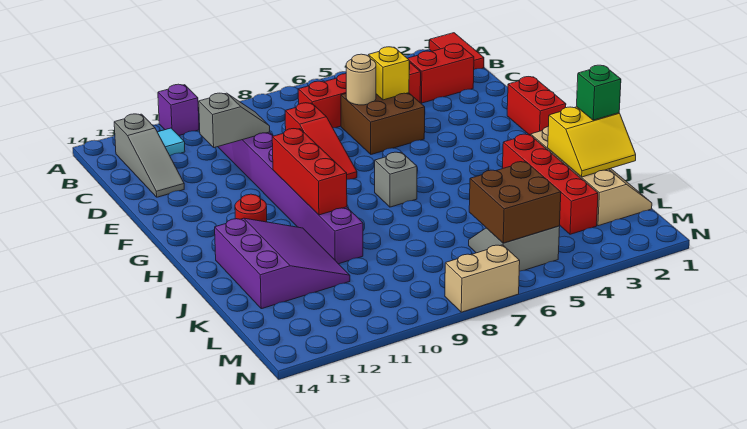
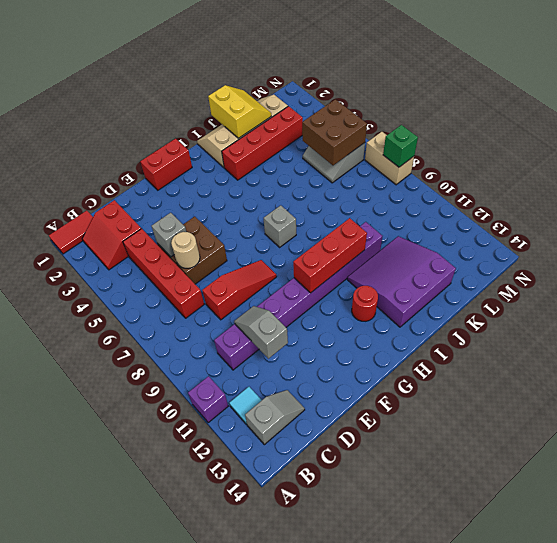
grey 1x3 slope [114,114,184,197] -> grey 1x2 slope [245,390,305,445]
yellow 1x1 brick [368,47,409,100] -> grey 1x1 brick [152,213,186,257]
green 1x1 brick [577,65,621,120] -> green 1x1 brick moved to [383,125,418,167]

